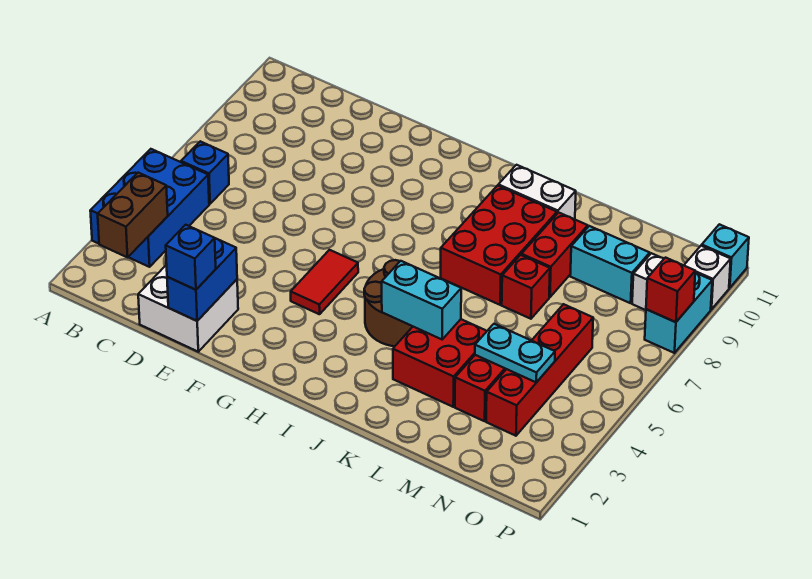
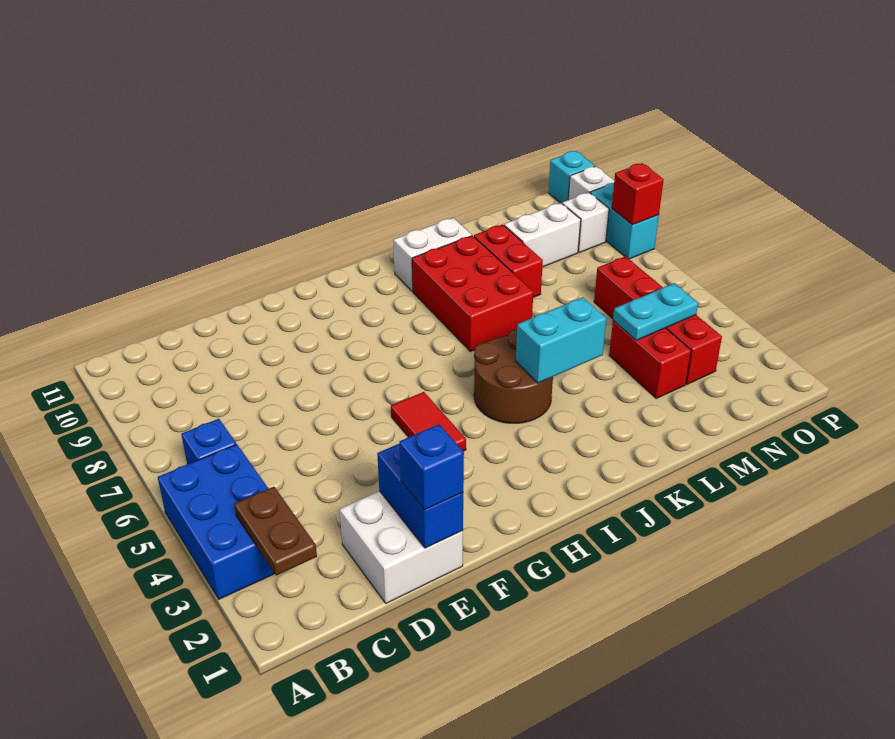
brown 1x2 brick [98,173,168,257] -> brown 1x2 plate [234,487,317,575]
red 2x2 brick [393,319,487,407] -> none
red 1x1 brick [502,255,550,319] -> none
cyan 1x2 brick [570,226,650,303] -> white 1x2 brick [504,203,581,267]

